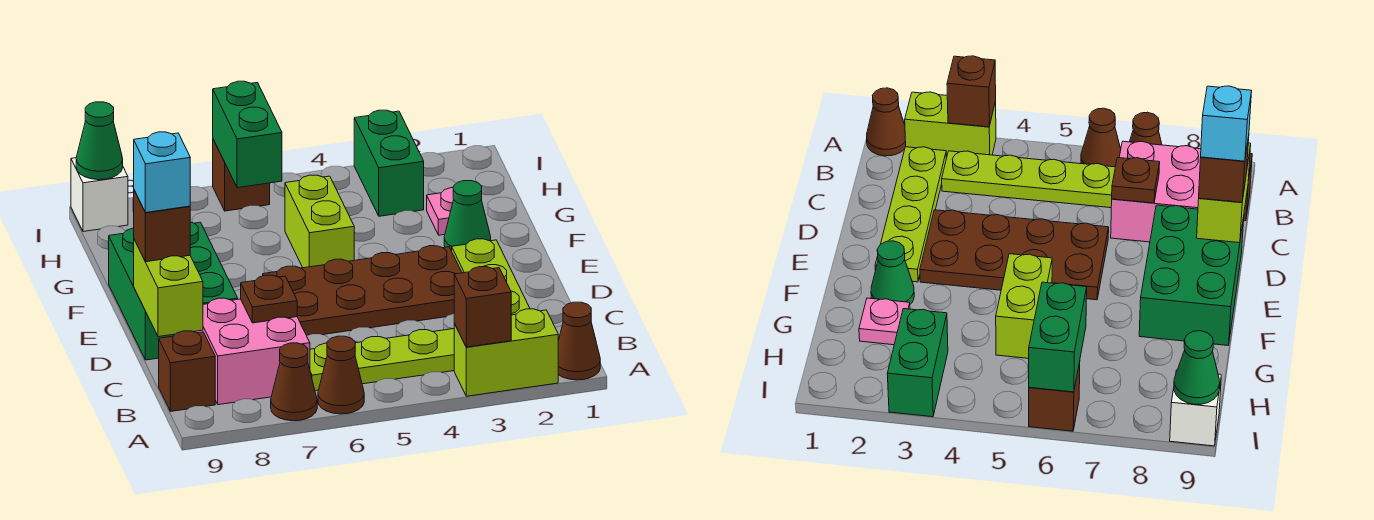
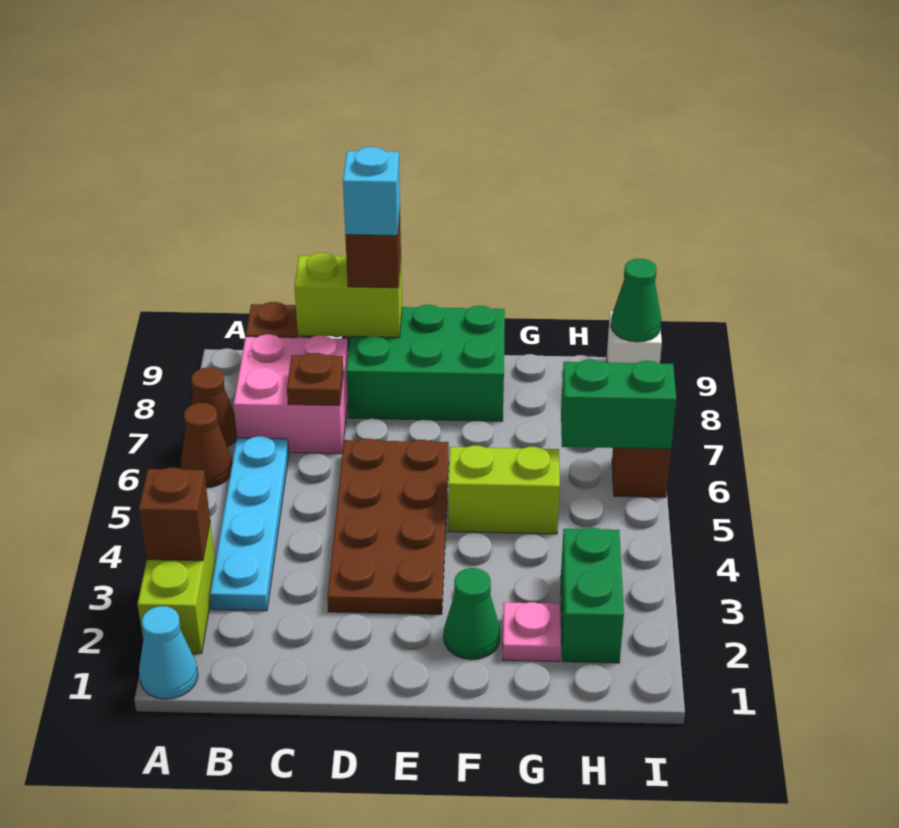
brown 1x1 cone [558,302,600,380] -> cyan 1x1 cone [139,606,198,699]
lime 1x4 plate [452,239,530,315] -> none
lime 1x4 plate [310,329,454,391] -> cyan 1x4 plate [210,436,289,611]
green 1x2 brick [354,110,424,216] -> green 1x2 brick turned to [561,528,624,663]

